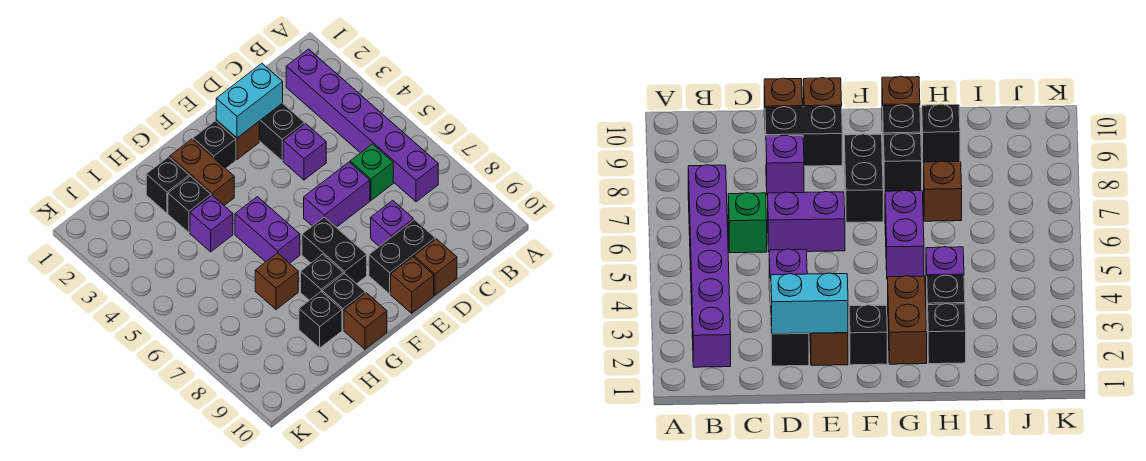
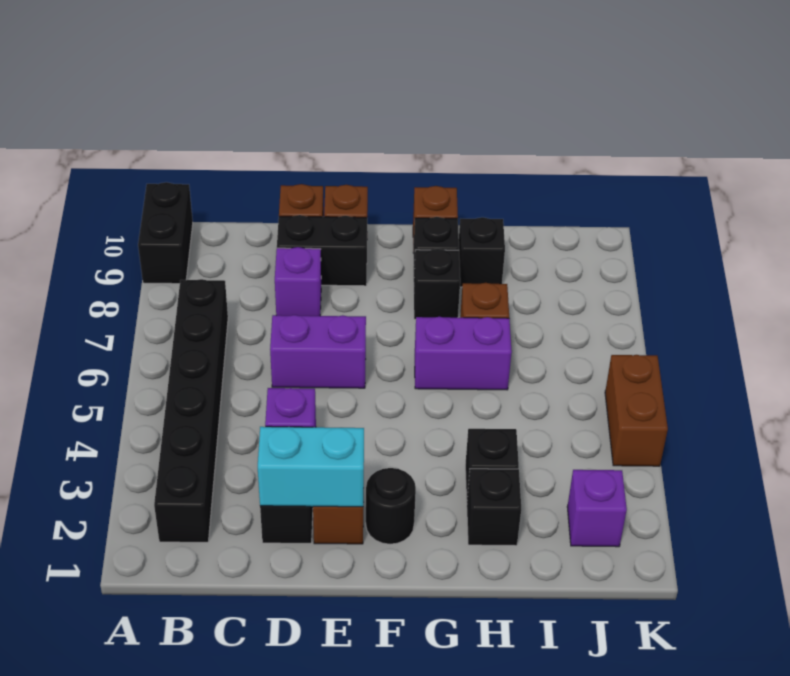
purple 1x6 brick [286,49,438,202] -> black 1x6 brick [154,279,228,542]
green 1x1 brick [350,144,393,200] -> none
black 1x1 brick [193,121,236,168] -> black 1x1 round brick [366,468,416,544]
black 1x2 brick [302,217,367,284] -> black 1x2 brick moved to [138,182,193,284]
brown 1x2 brick [170,139,234,205] -> brown 1x2 brick moved to [605,355,668,466]
purple 1x2 brick [235,197,300,263] -> purple 1x2 brick turned to [415,317,512,390]
purple 1x1 brick [190,195,233,252] -> purple 1x1 brick moved to [567,470,627,547]

